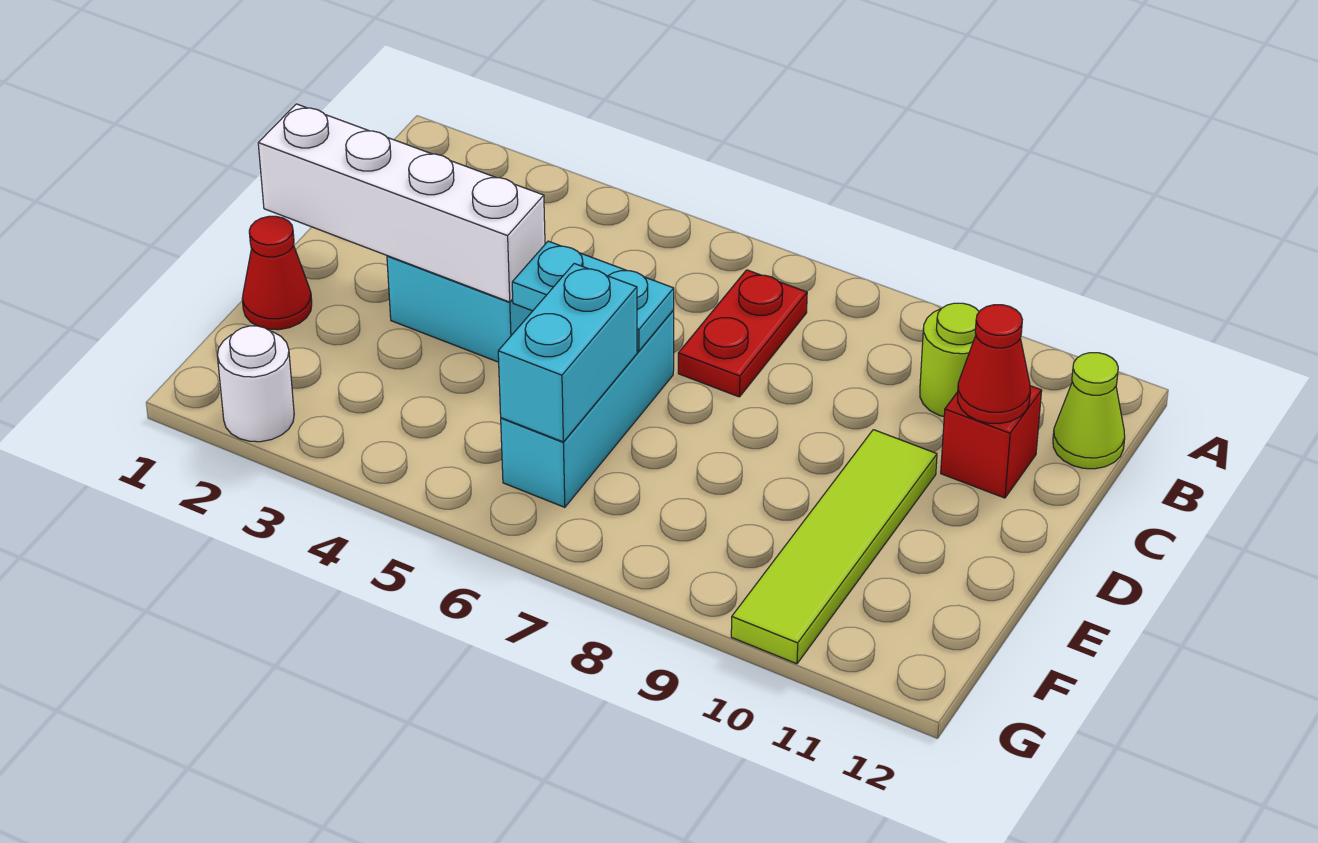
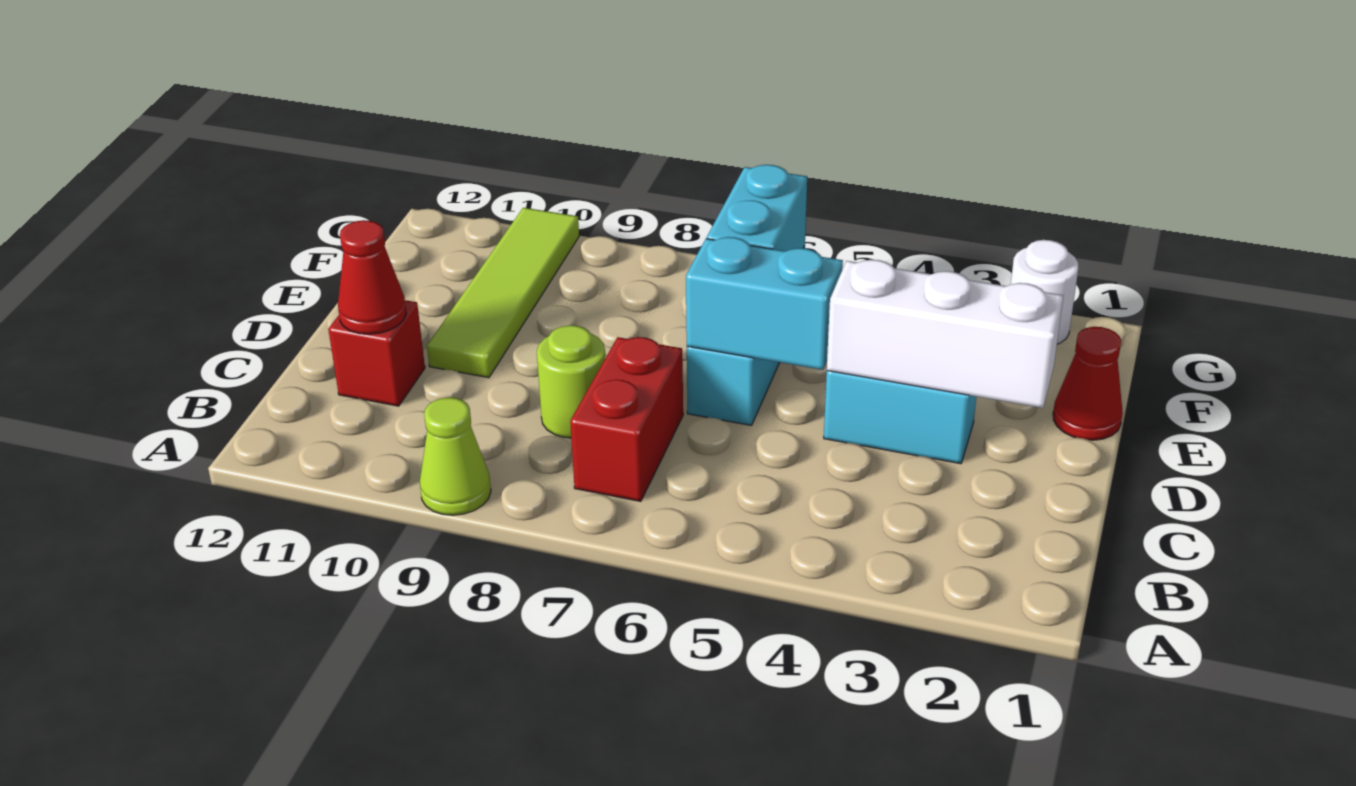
red 1x2 plate [678,270,807,397] -> red 1x2 brick [570,337,683,501]
lime 1x1 round brick [920,303,979,417] -> lime 1x1 round brick moved to [537,325,605,438]
lime 1x1 cone [1053,353,1125,469] -> lime 1x1 cone moved to [420,398,491,515]
white 1x4 brick [258,104,545,302] -> white 1x3 brick [827,260,1064,408]
cyan 1x2 plate [512,241,674,351] -> cyan 1x2 brick [686,237,843,370]

